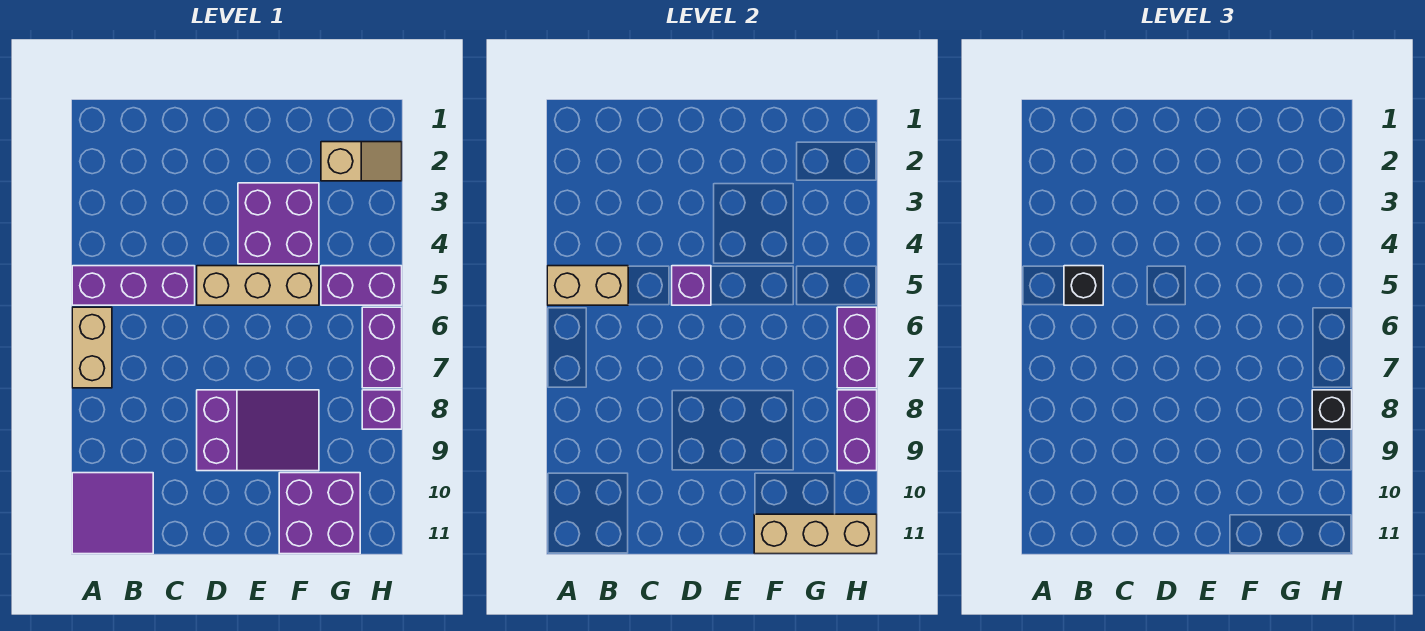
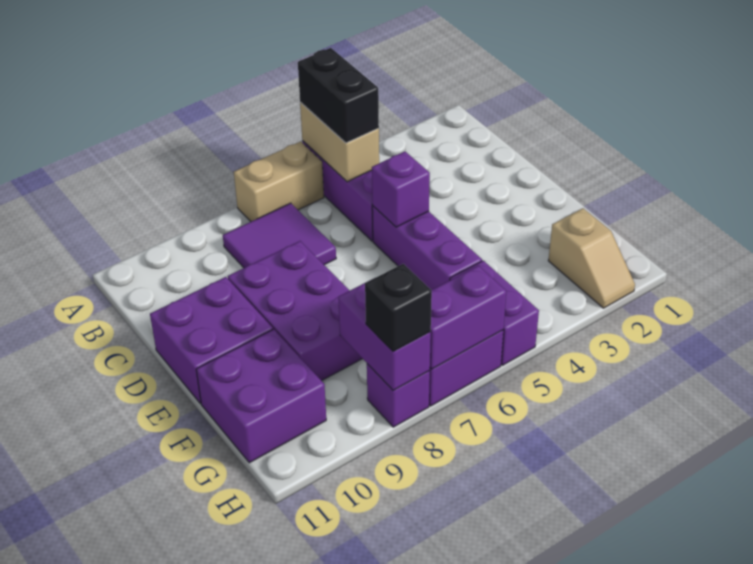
purple 2x2 tile [72,473,153,554] -> purple 2x2 tile moved to [223,203,336,268]
black 1x1 brick [1064,266,1103,305] -> black 1x2 brick [298,48,379,143]
tan 1x3 brick [197,266,319,305] -> purple 1x3 brick [372,206,482,290]
purple 2x3 slope [197,390,319,471] -> purple 2x3 brick [228,241,362,381]
purple 2x2 brick [238,183,319,264] -> purple 2x2 brick moved to [150,277,273,404]
tan 1x3 brick [754,514,877,554] -> none
purple 1x2 brick [837,390,877,471] -> purple 1x2 brick turned to [338,283,431,390]

